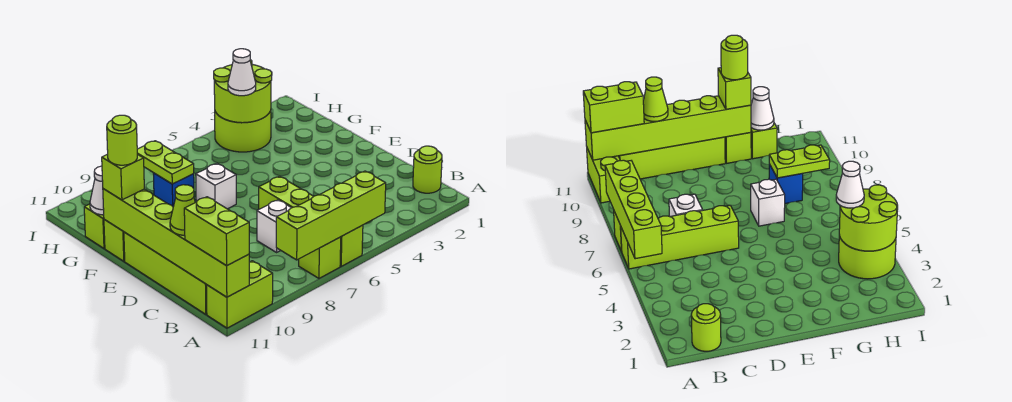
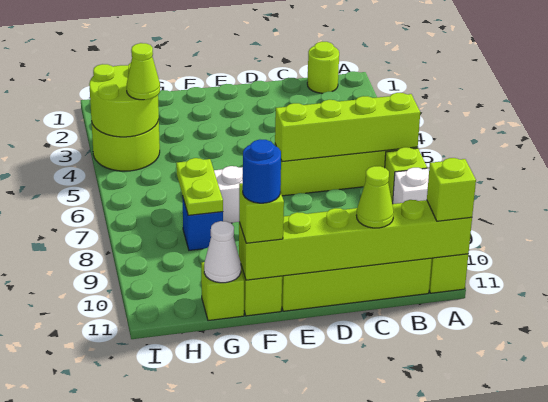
lime 1x4 brick [276,171,386,260] -> lime 1x4 brick turned to [275,93,420,161]
lime 1x2 brick [184,197,249,266] -> lime 1x1 brick [427,158,476,221]
white 1x1 brick [257,200,291,252] -> white 1x1 brick moved to [393,168,429,204]
lime 1x1 round brick [107,115,137,165] -> blue 1x1 round brick [243,140,281,203]
lime 1x2 plate [137,141,194,184] -> lime 1x2 plate turned to [176,158,223,215]
white 1x1 cone [228,49,256,96] -> lime 1x1 cone [127,43,160,100]

